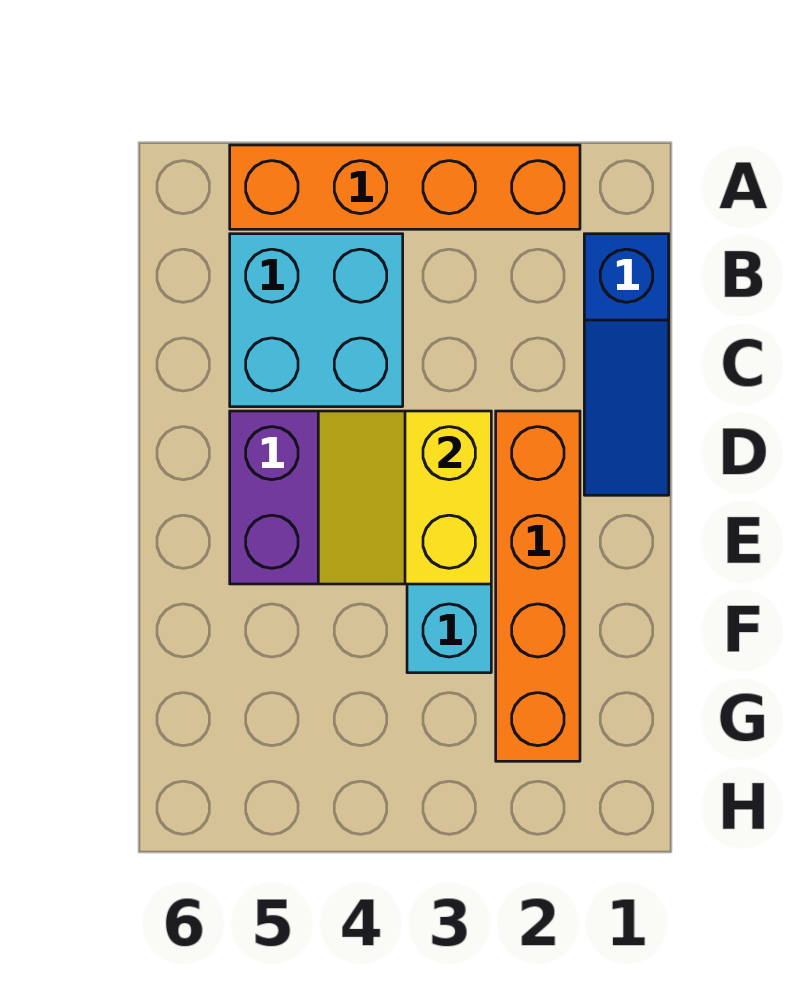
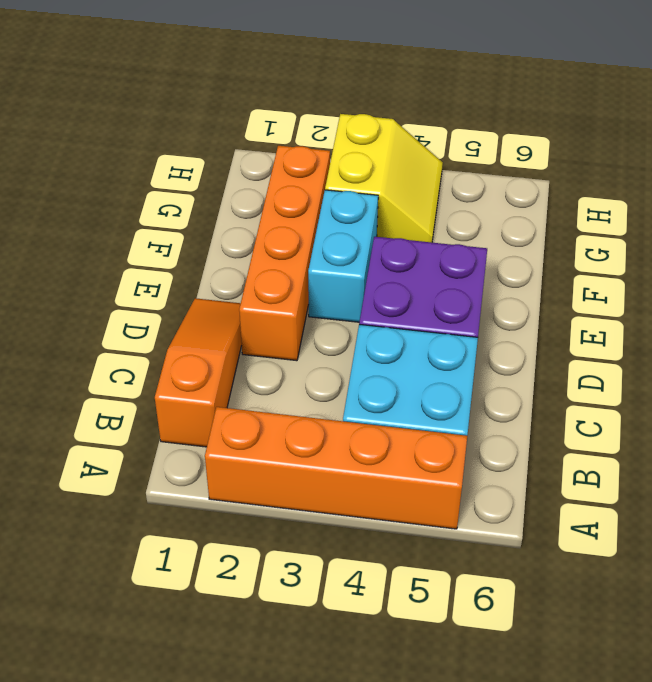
blue 1x3 slope [584,234,669,495] -> orange 1x3 slope [155,298,242,447]
yellow 2x2 slope [318,411,491,584] -> yellow 2x2 slope moved to [325,114,443,243]

